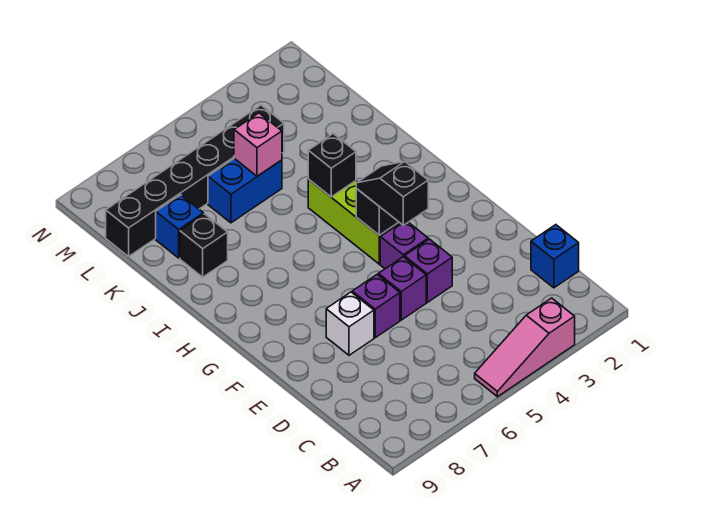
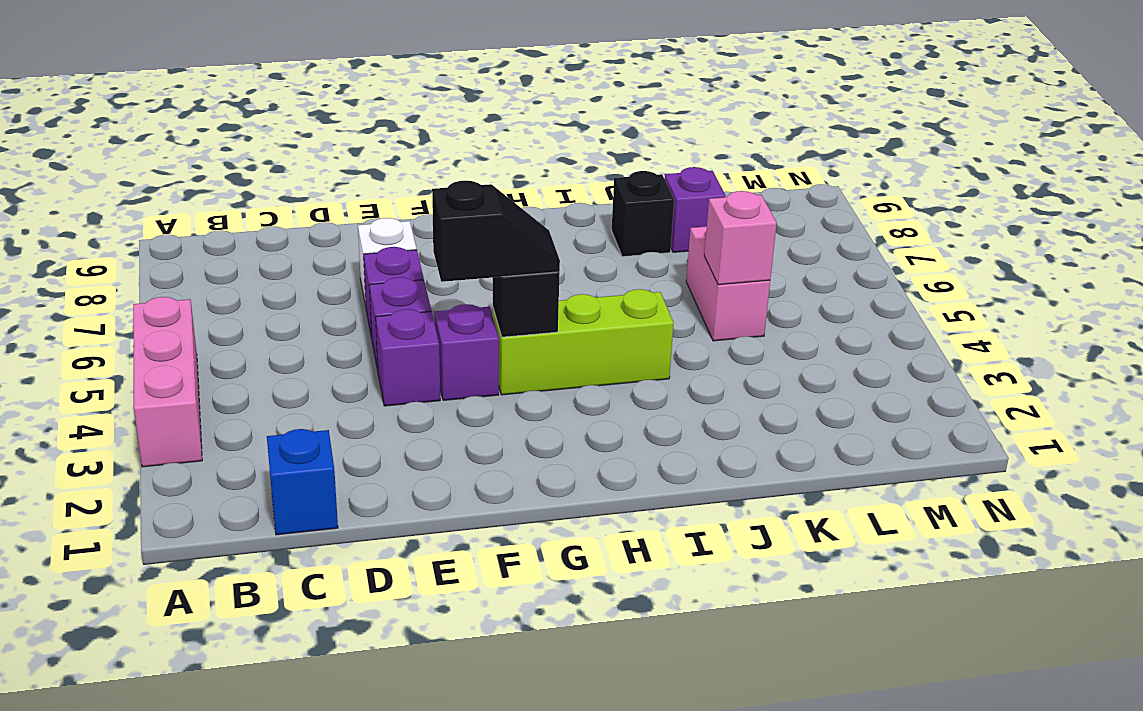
pink 1x3 slope [475,298,575,397] -> pink 1x3 brick [133,297,202,467]
black 1x1 brick [308,134,356,197] -> none
blue 1x2 brick [208,159,282,223] -> pink 1x2 brick [686,226,770,341]
blue 1x1 brick [156,195,204,258] -> purple 1x1 brick [665,167,726,252]
black 1x6 brick [106,105,284,256] -> none

